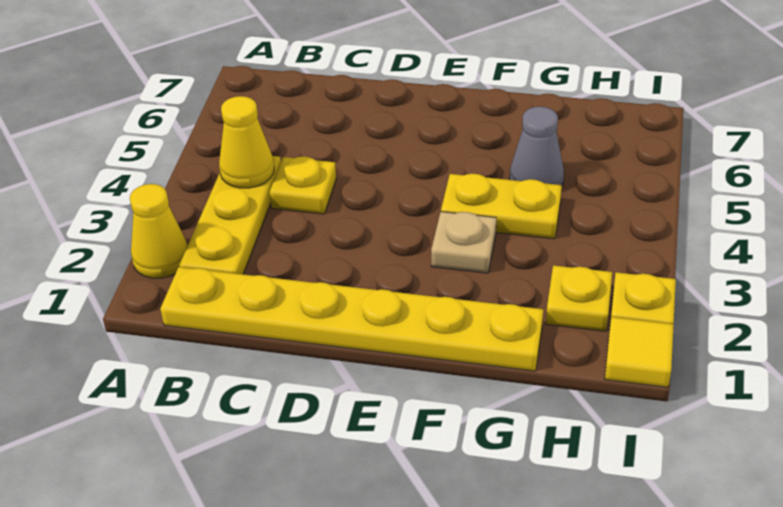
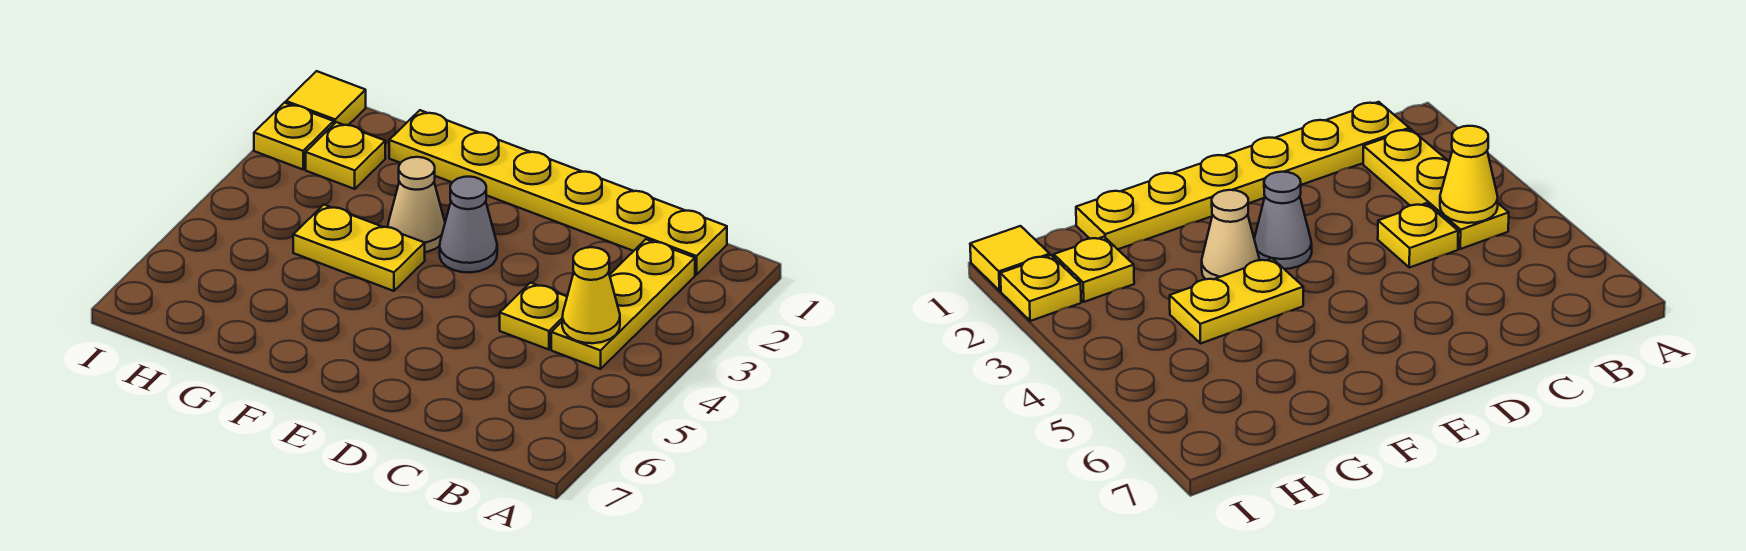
yellow 1x1 cone [130,184,188,278] -> none
tan 1x1 plate [431,212,496,273] -> tan 1x1 cone [388,157,445,252]
grey 1x1 cone [510,107,564,185] -> grey 1x1 cone moved to [440,177,497,273]

